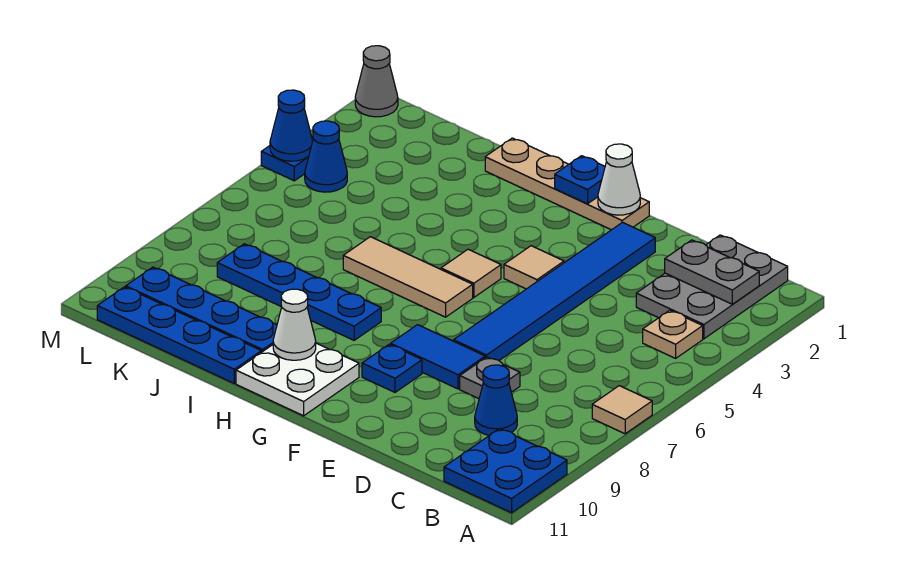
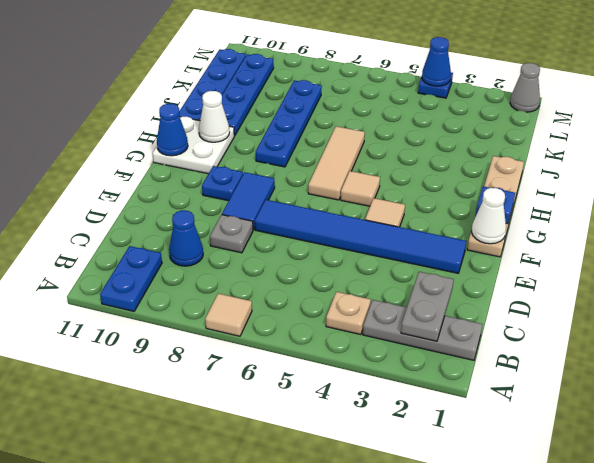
blue 2x2 plate [444,429,567,513] -> blue 1x2 plate [100,246,162,311]
grey 2x3 plate [636,235,788,339] -> grey 1x3 plate [363,300,482,360]
blue 1x1 cone [305,121,347,192] -> blue 1x1 cone moved to [157,104,188,156]

